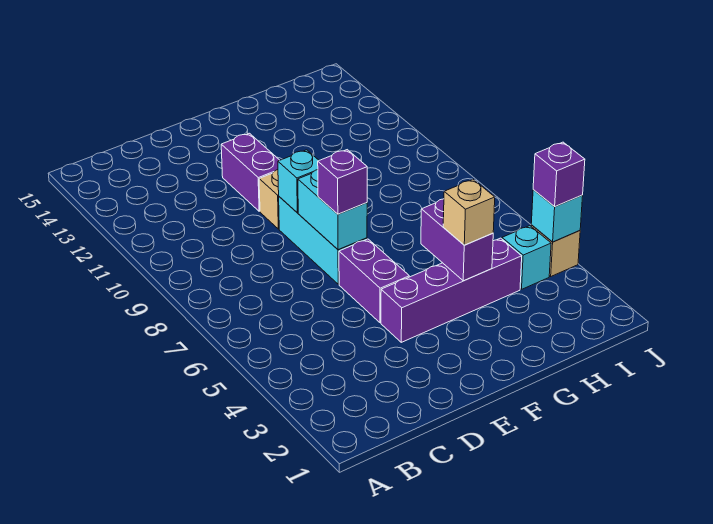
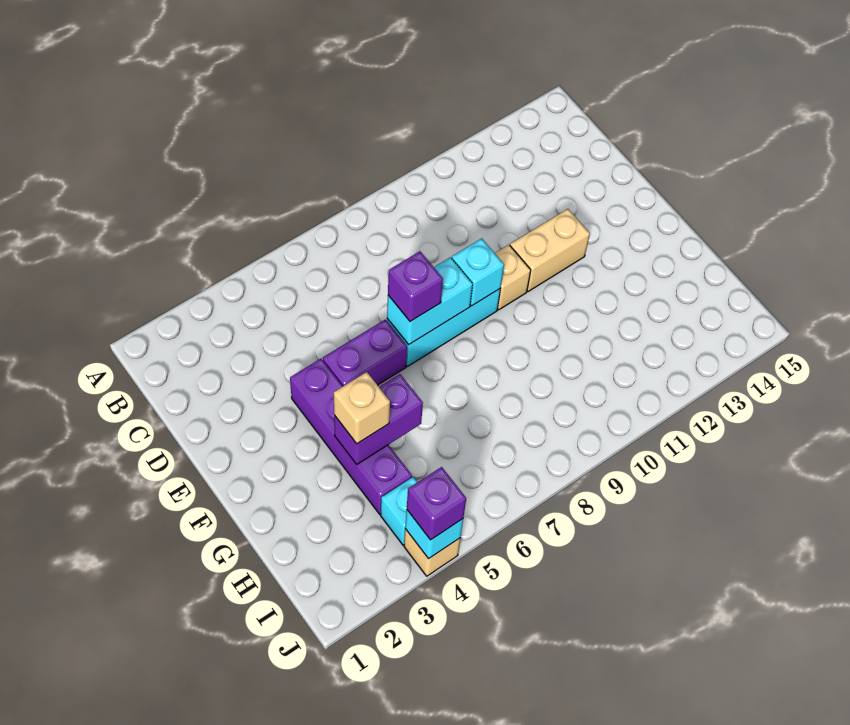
purple 1x2 brick [221,133,280,211] -> tan 1x2 brick [510,209,590,292]

